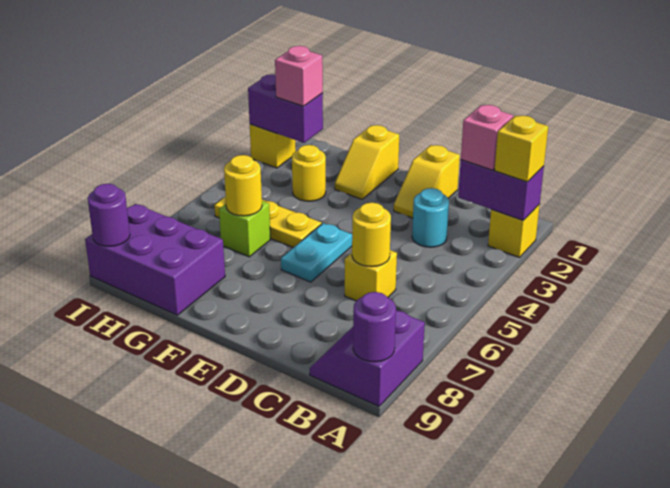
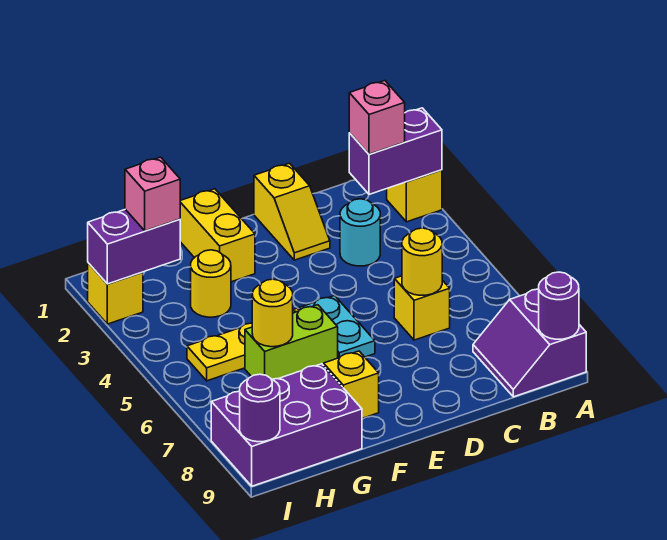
yellow 1x1 brick [494,116,548,182] -> yellow 1x1 brick moved to [324,351,379,418]
yellow 1x2 slope [335,125,399,199] -> yellow 1x2 brick [180,189,255,282]
lime 1x1 brick [219,201,271,257] -> lime 1x2 brick [245,305,338,379]

